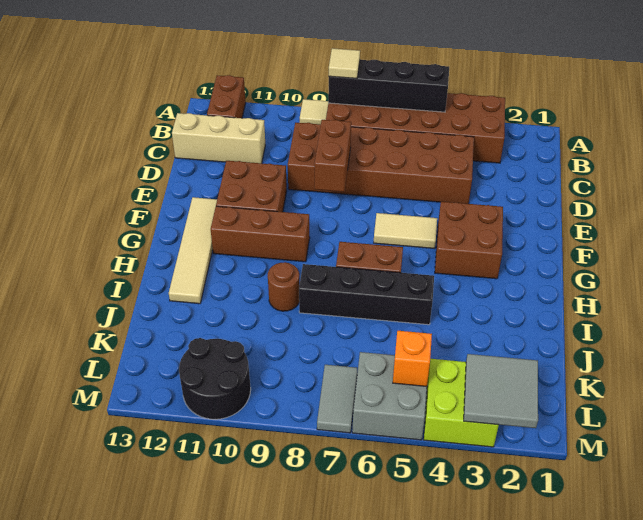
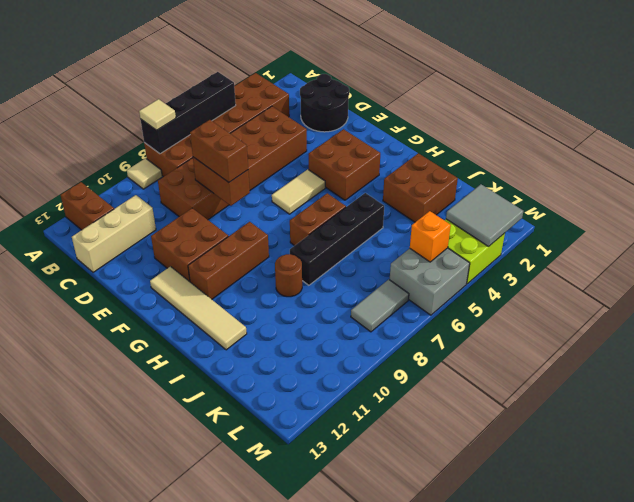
none -> brown 1x2 brick [190,120,248,182]
none -> brown 2x2 brick [383,153,458,222]
grey 1x2 tile [317,365,357,433] -> grey 1x2 tile turned to [351,279,409,332]
black 2x2 round brick [179,338,251,419] -> black 2x2 round brick moved to [300,74,349,132]

